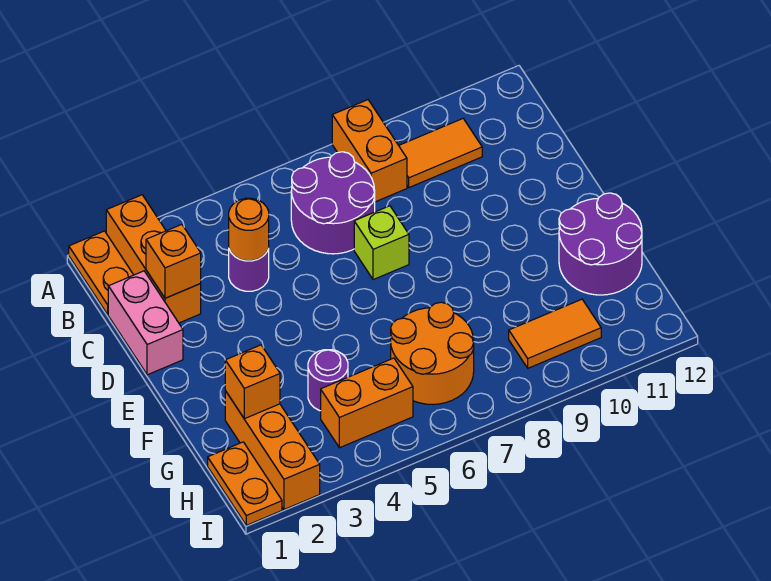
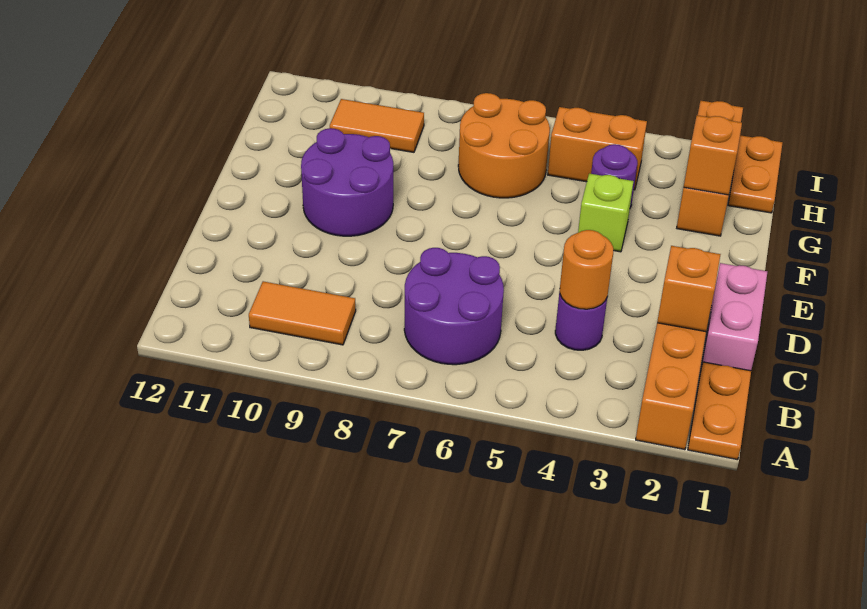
orange 1x2 brick [332,100,407,202] -> none
lime 1x1 brick [354,206,409,280] -> lime 1x1 brick moved to [578,174,633,252]
purple 2x2 round brick [559,193,642,295] -> purple 2x2 round brick moved to [301,128,393,236]

